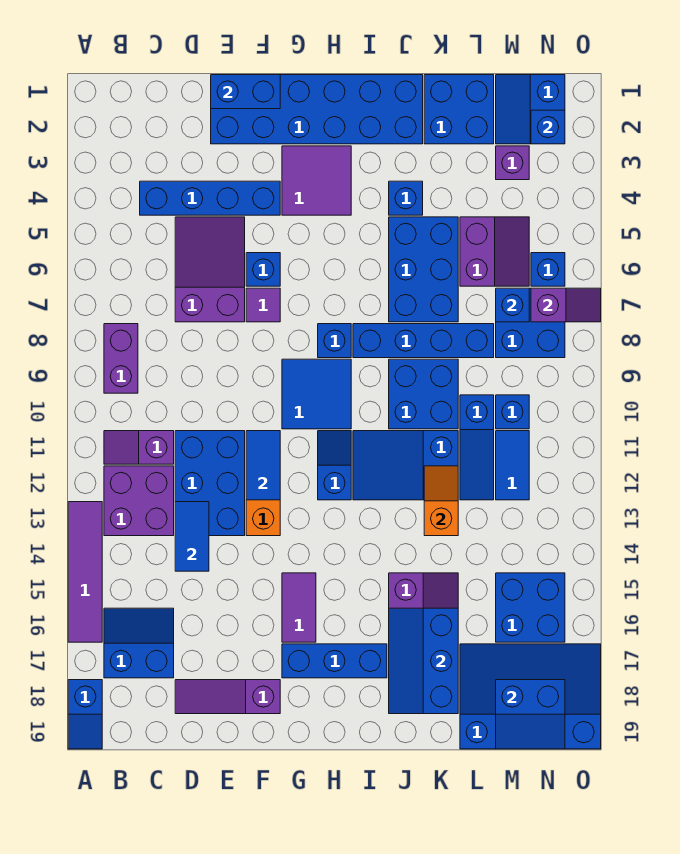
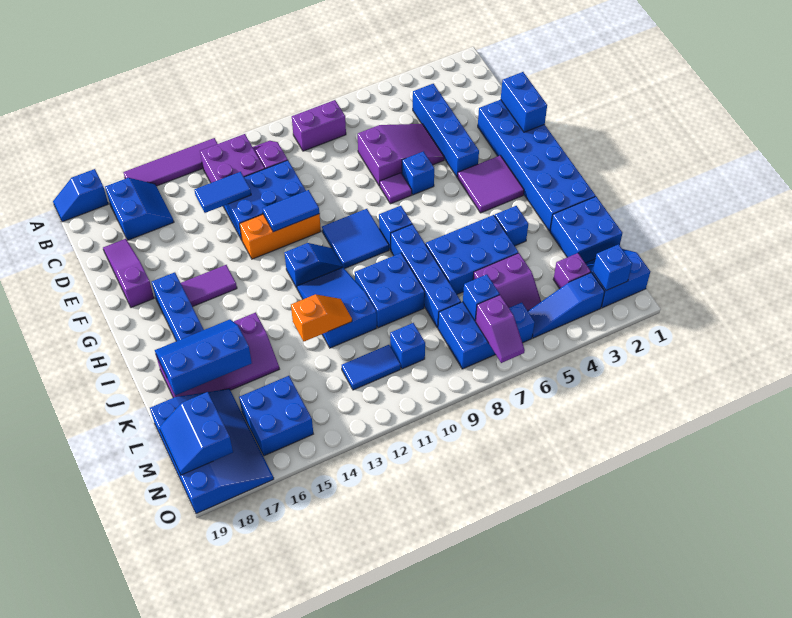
blue 1x3 slope [460,395,494,500] -> blue 1x3 slope moved to [528,273,605,338]

